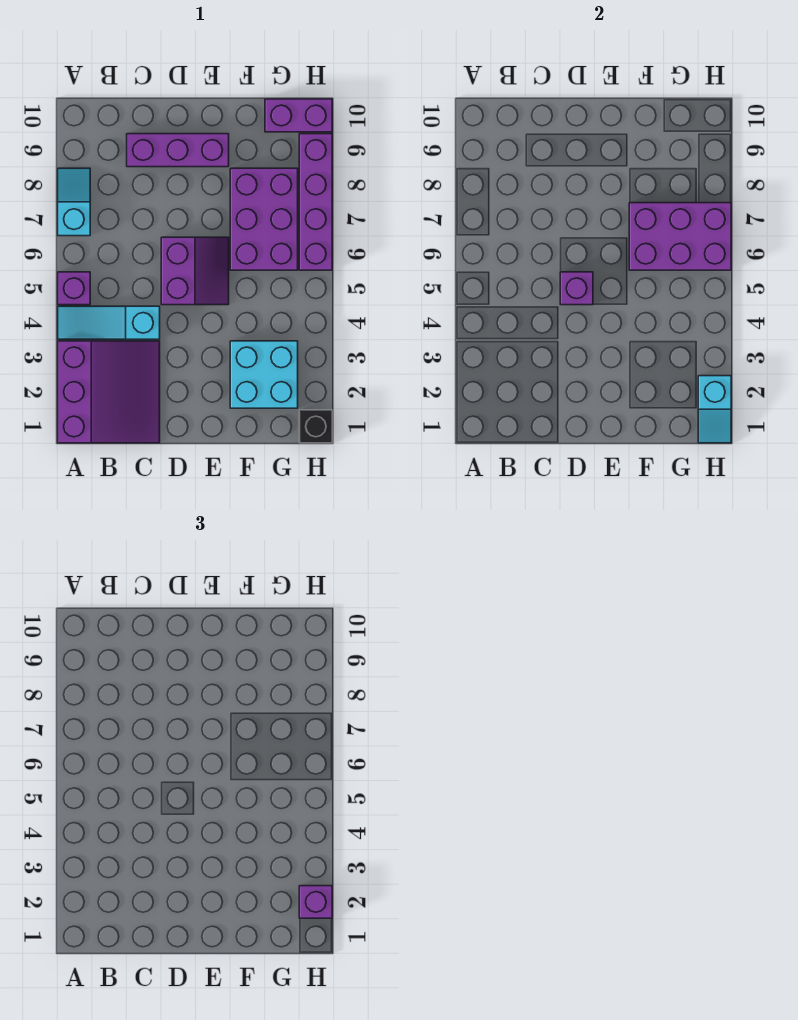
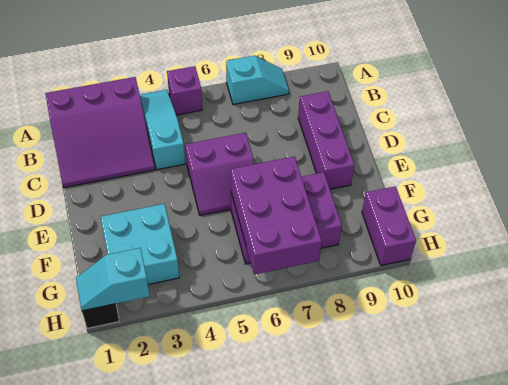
purple 1x1 brick [560,272,593,305] -> none
purple 1x1 brick [299,886,332,918] -> none
purple 1x4 brick [299,134,332,270] -> none

